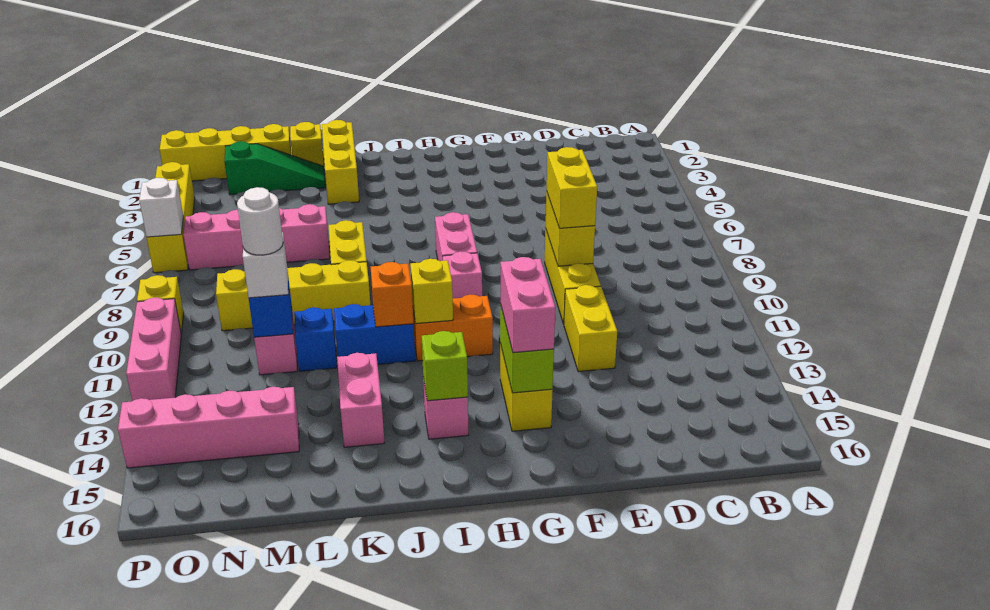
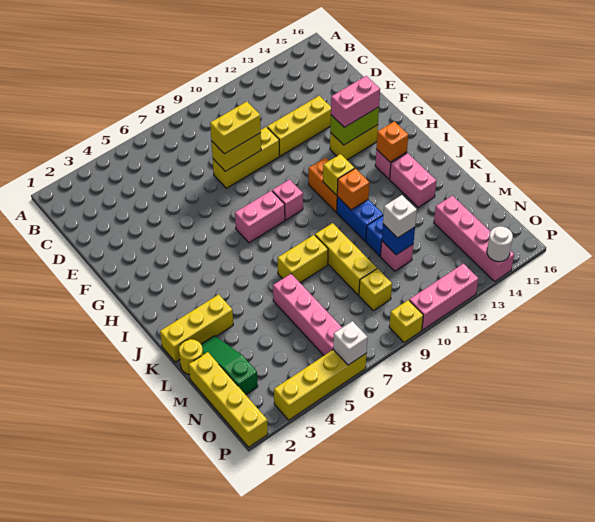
yellow 1x2 brick [564,285,617,372] -> yellow 1x3 brick [267,96,331,156]
lime 1x1 brick [422,331,468,401] -> orange 1x1 brick [376,121,408,162]
pink 1x2 brick [337,353,384,447] -> pink 1x2 brick turned to [390,153,436,207]
yellow 1x1 brick [290,122,324,166] -> yellow 1x1 round brick [179,339,203,375]
white 1x1 round brick [237,187,283,255] -> white 1x1 round brick moved to [487,226,513,262]

